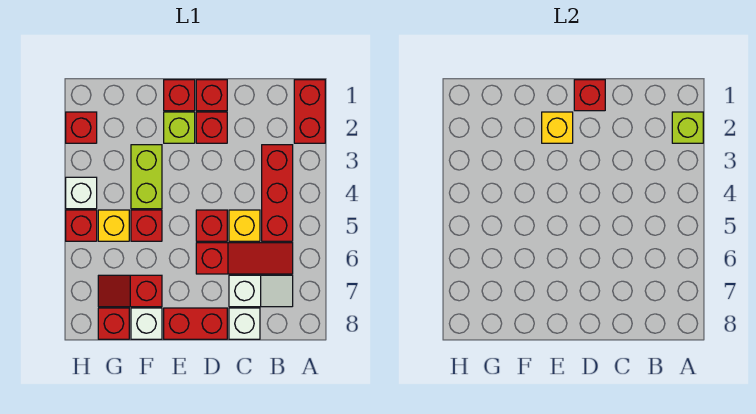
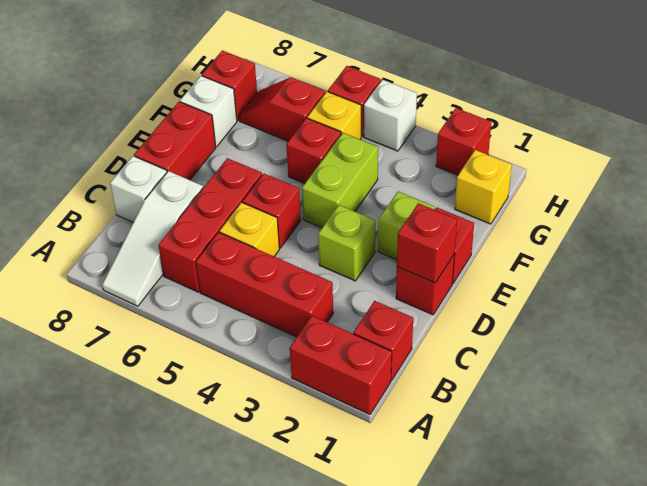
lime 1x1 brick [672,112,703,143] -> lime 1x1 brick moved to [318,205,375,281]
red 1x3 slope [196,243,293,274] -> red 1x3 brick [158,158,262,292]
white 1x2 slope [229,275,293,307] -> white 1x3 slope [102,171,203,306]
red 1x1 brick [196,112,227,143] -> red 1x1 brick moved to [353,301,413,380]
yellow 1x1 brick [542,112,573,143] -> yellow 1x1 brick moved to [455,150,512,224]
lime 1x2 brick [131,145,162,209] -> lime 1x2 brick turned to [302,133,378,228]
red 1x2 slope [98,275,162,307] -> red 1x2 slope turned to [239,77,325,141]

